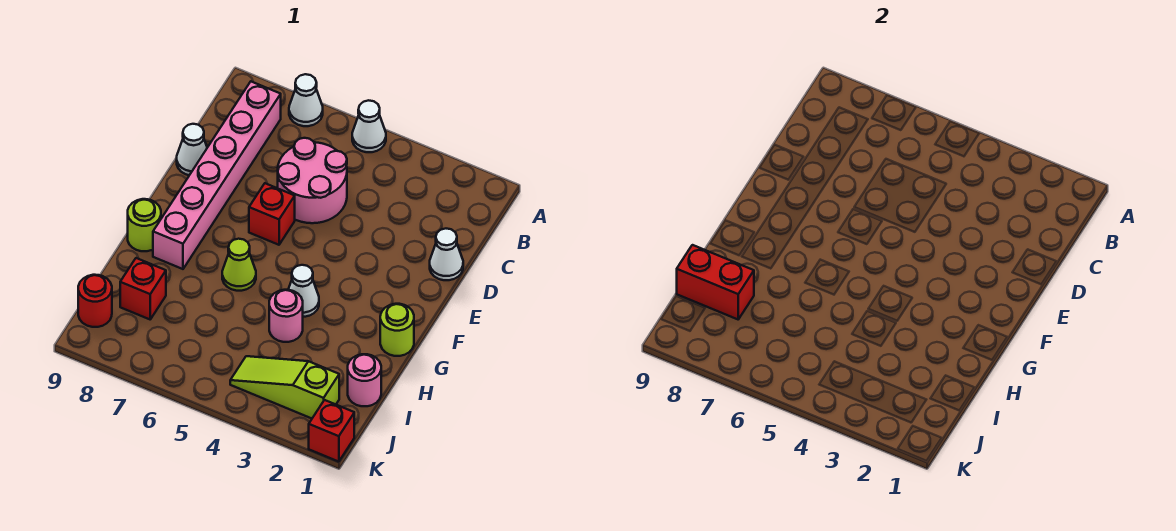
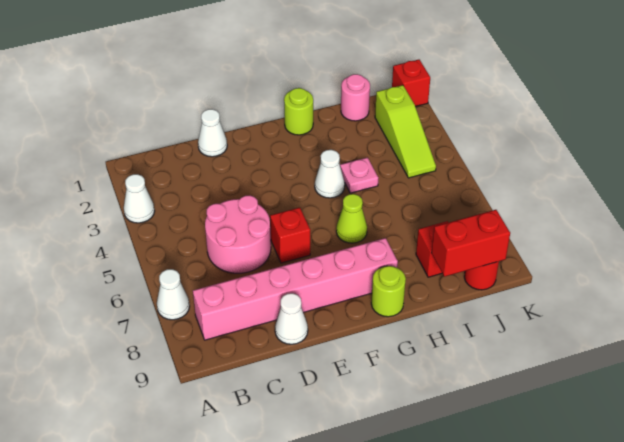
white 1x1 cone [352,100,386,152] -> white 1x1 cone moved to [124,174,155,223]
pink 1x1 round brick [269,290,303,342] -> pink 1x1 plate [340,158,378,193]
red 1x2 brick [677,245,754,319] -> red 1x2 brick turned to [432,210,510,277]

